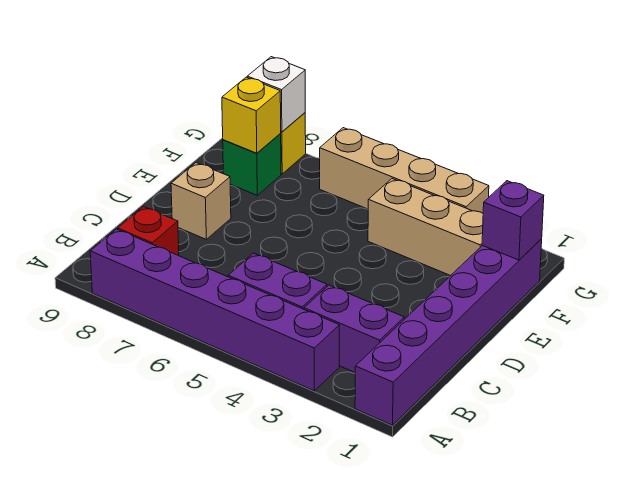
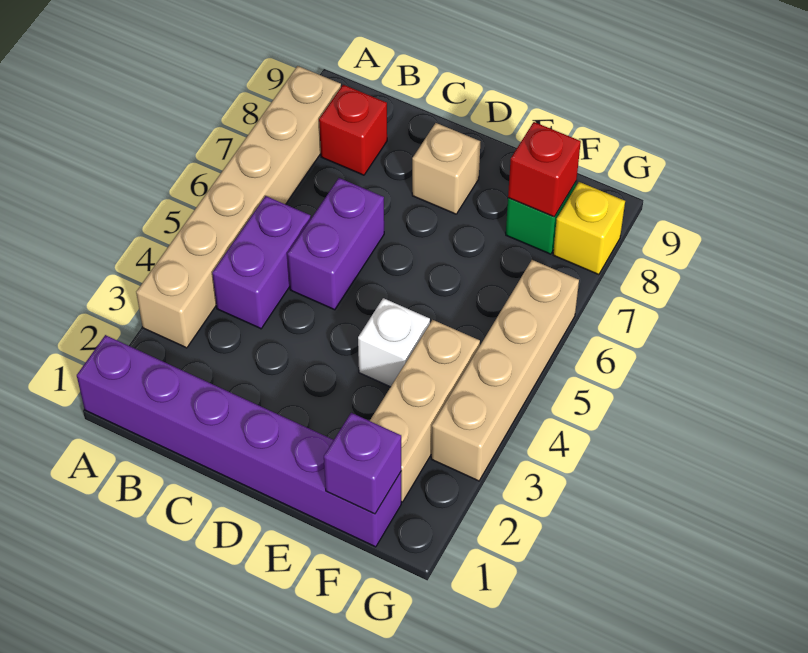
purple 1x6 brick [90,229,340,391] -> tan 1x6 brick [136,66,341,348]
purple 1x2 brick [304,285,404,372] -> purple 1x2 brick moved to [287,178,384,310]
yellow 1x1 brick [222,77,281,153] -> red 1x1 brick [508,122,581,217]
white 1x1 brick [247,57,305,132] -> white 1x1 brick moved to [358,298,430,387]

